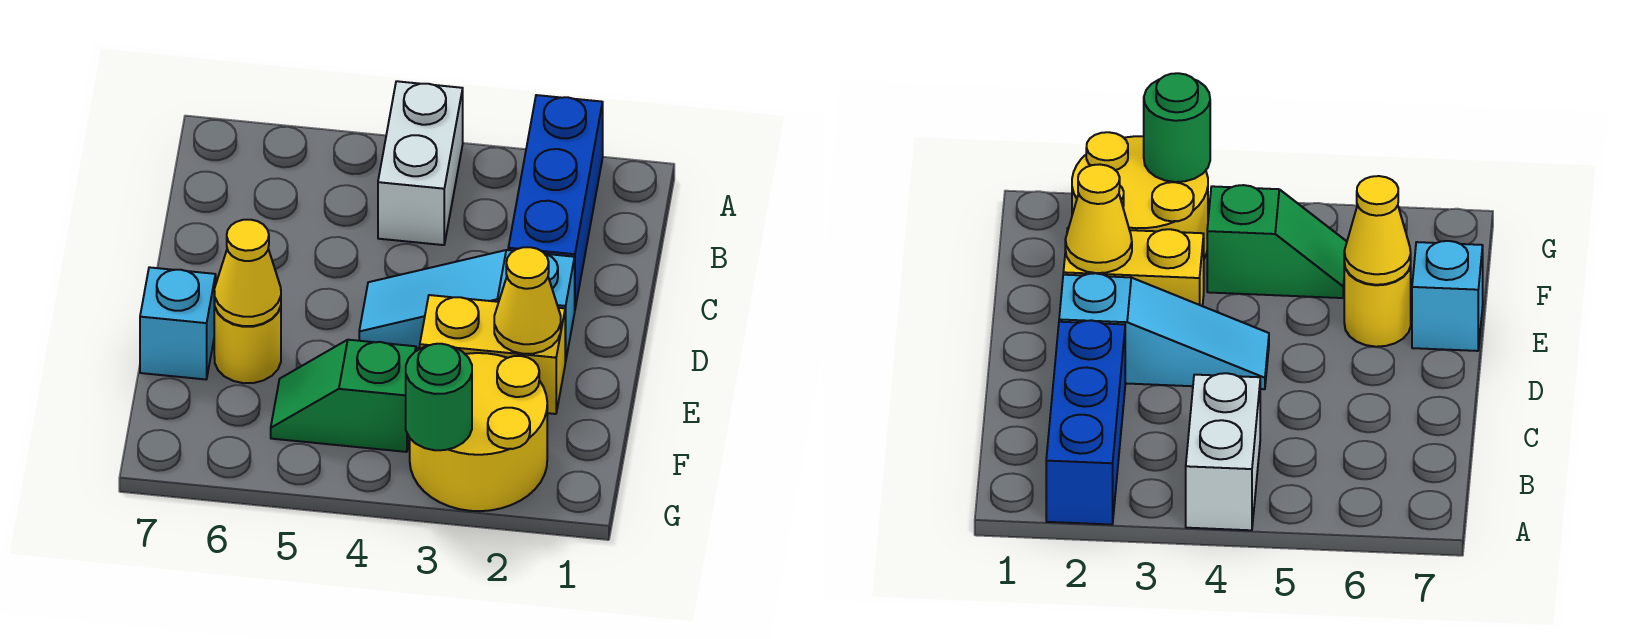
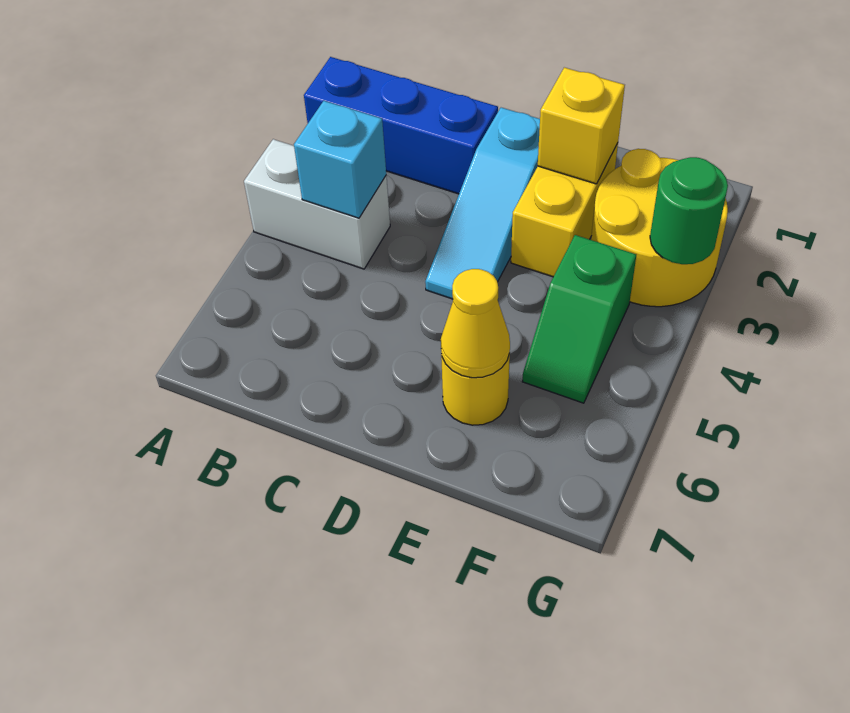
yellow 1x1 cone [494,247,561,354] -> yellow 1x1 brick [538,67,625,184]
cyan 1x1 brick [140,267,216,379] -> cyan 1x1 brick moved to [294,101,386,218]

